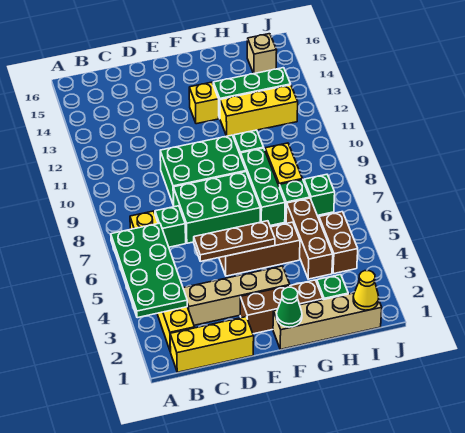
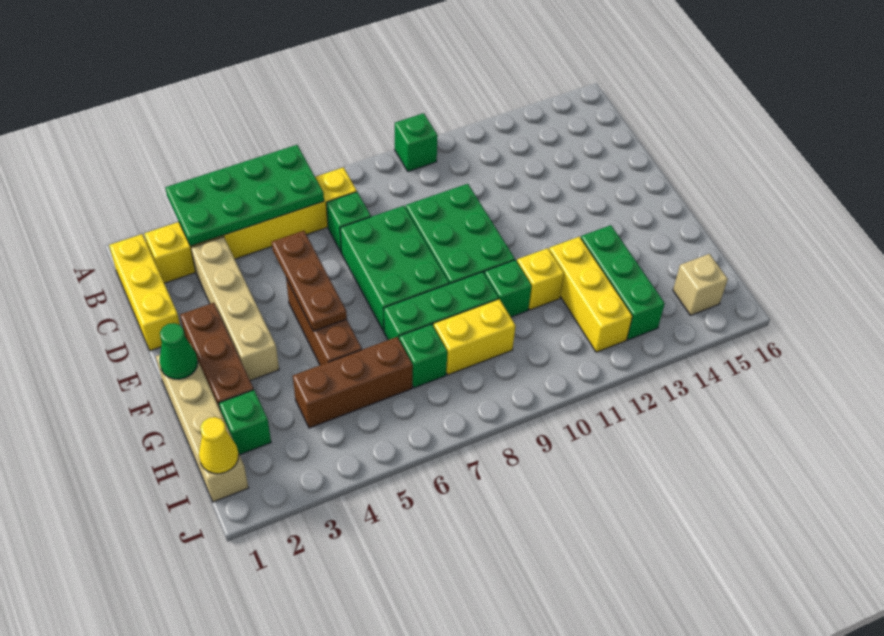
yellow 1x1 brick [189,82,219,124] -> yellow 1x1 brick moved to [517,248,564,310]
brown 1x2 brick [319,212,358,274] -> none
green 1x1 brick [304,174,335,215] -> green 1x1 brick moved to [395,113,438,171]

